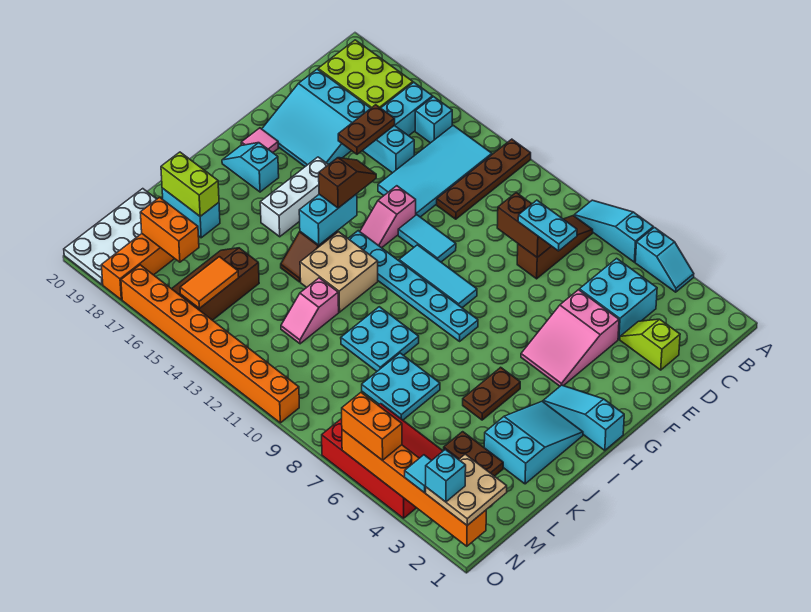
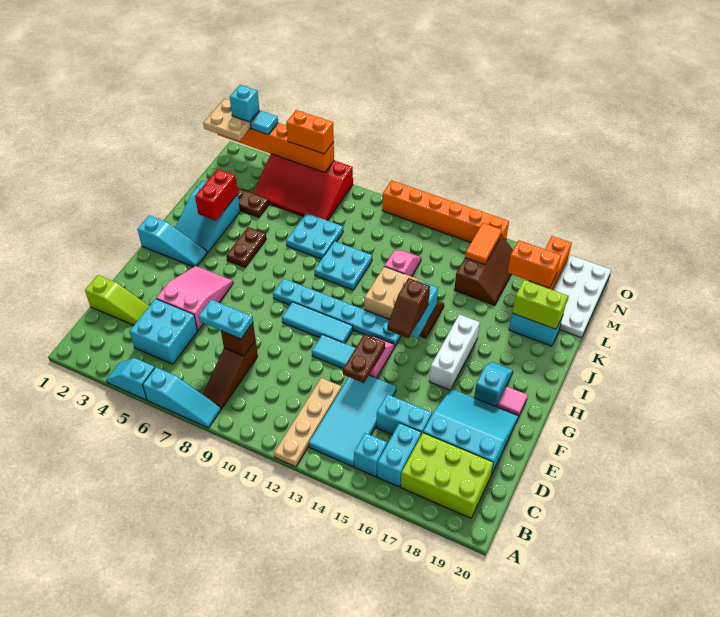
brown 1x4 plate [437,139,531,219] -> tan 1x4 plate [274,378,342,467]
lime 1x2 slope [620,319,680,370] -> lime 1x3 slope [85,275,149,325]
brown 1x2 brick [497,193,551,257] -> brown 1x1 brick [221,323,256,356]
brown 1x2 plate [338,105,395,154] -> brown 1x2 plate moved to [343,334,385,383]
cyan 1x2 slope [222,143,279,192] -> cyan 1x2 slope turned to [474,362,513,406]
none -> red 1x2 brick [195,169,238,221]
orange 1x8 brick [121,265,299,423] -> orange 1x6 brick [382,180,509,242]

